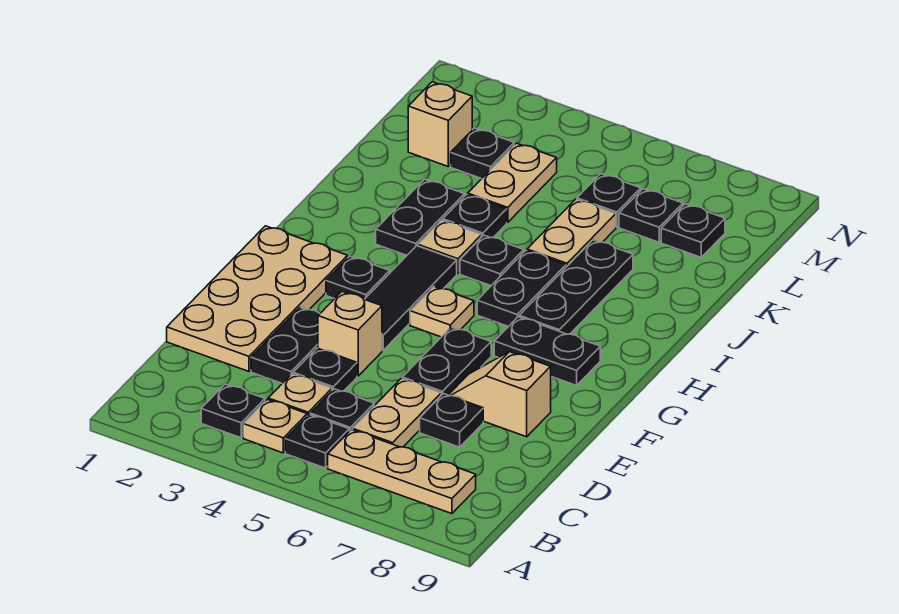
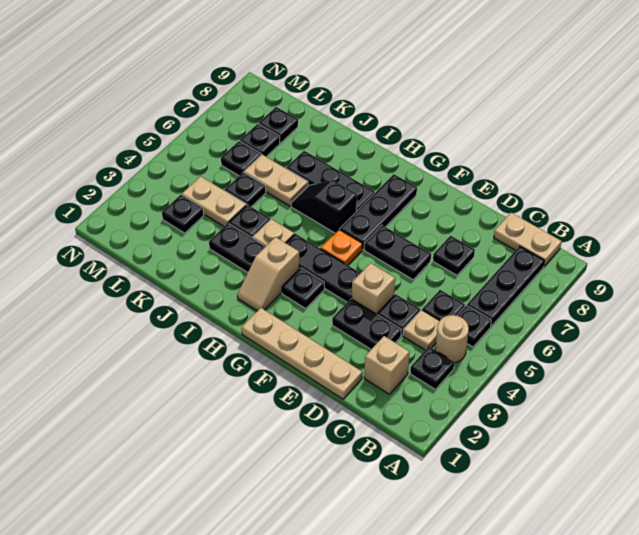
tan 1x1 plate [243,399,307,453] -> tan 1x1 round brick [435,315,469,363]
tan 1x3 plate [328,430,476,514] -> black 1x3 plate [467,246,544,326]
tan 1x2 plate [353,378,441,447] -> tan 1x2 plate moved to [494,213,562,266]
tan 2x4 plate [167,226,348,371] -> tan 1x4 plate [242,308,362,399]
tan 1x2 slope [449,352,551,437] -> tan 1x2 slope moved to [237,237,299,311]
black 1x3 tile [365,246,457,350] -> black 1x3 plate [286,234,360,302]
tan 1x1 plate [410,287,474,337] -> orange 1x1 plate [321,230,362,265]
black 1x2 plate [494,317,600,386] -> black 1x3 plate [340,174,417,250]
black 1x2 plate [477,250,566,327] -> black 1x2 slope [291,180,357,233]
black 1x1 plate [460,235,524,286] -> black 1x1 plate moved to [225,172,266,207]
tan 1x1 brick [408,82,472,166] -> tan 1x1 brick moved to [364,336,409,394]

